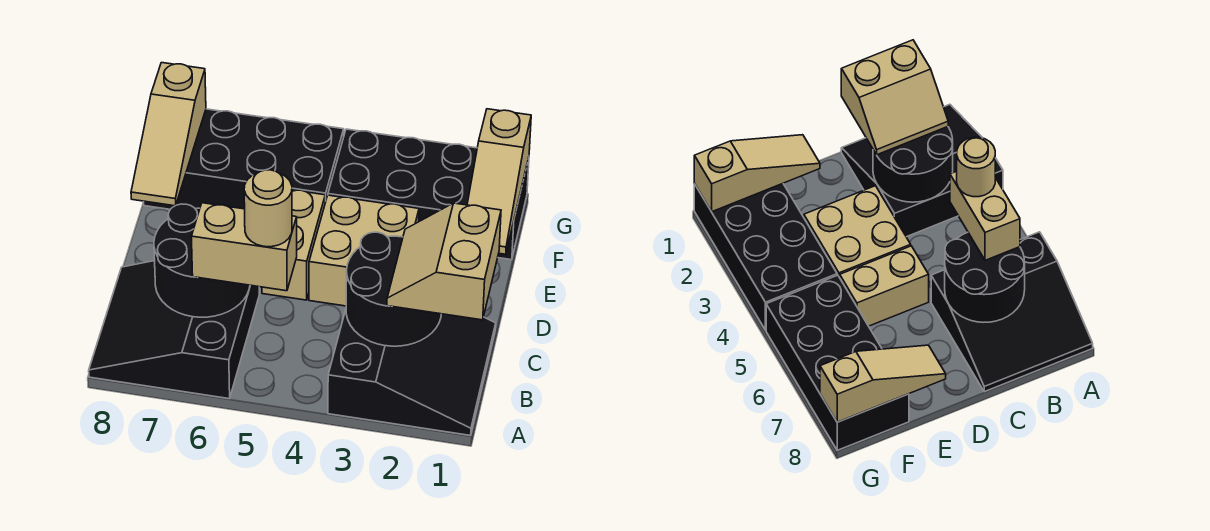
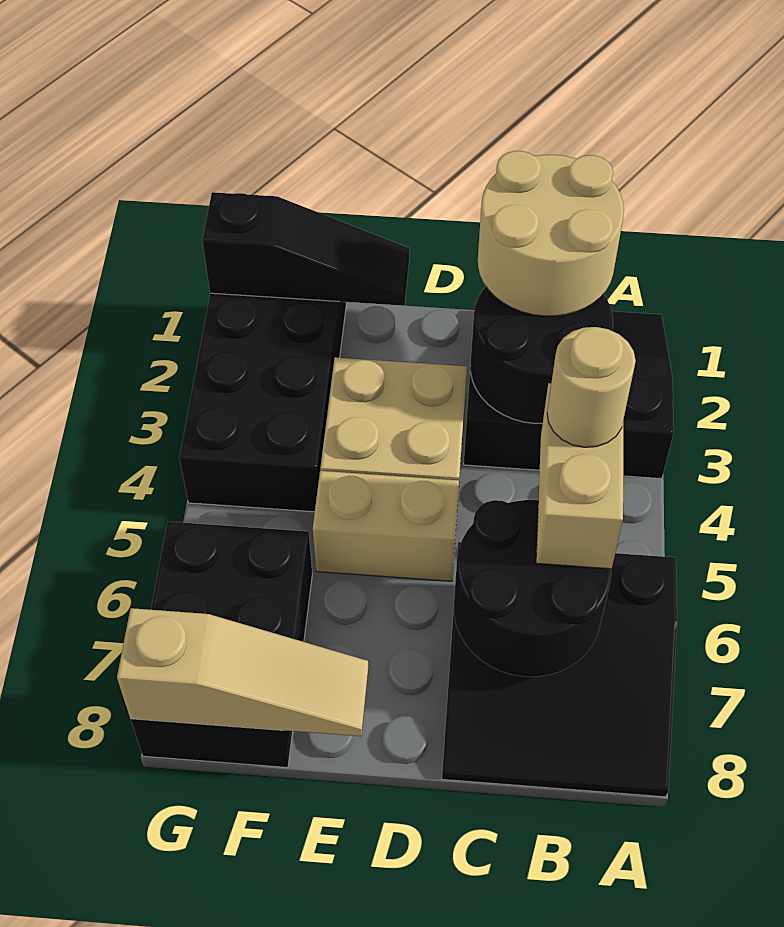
tan 2x2 slope [387,203,501,320] -> tan 2x2 round brick [478,151,624,316]
tan 1x3 slope [467,109,531,254] -> black 1x3 slope [202,192,410,306]
black 2x4 brick [143,109,344,209] -> black 2x3 brick [131,522,312,768]

